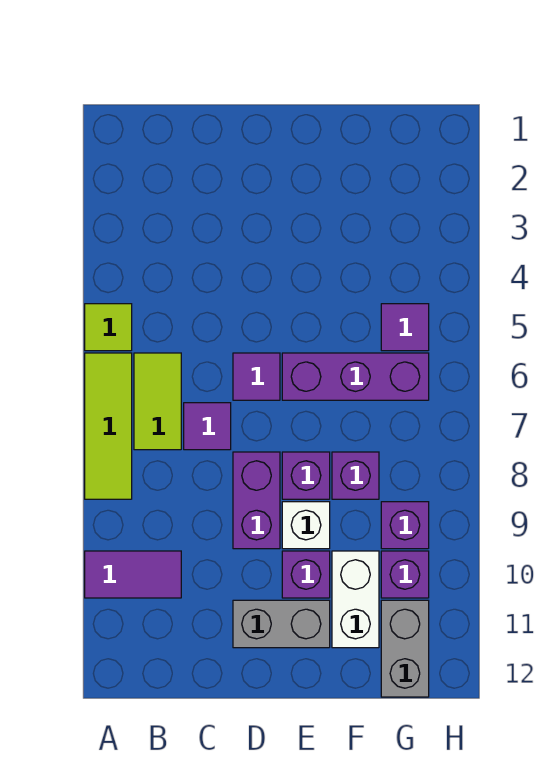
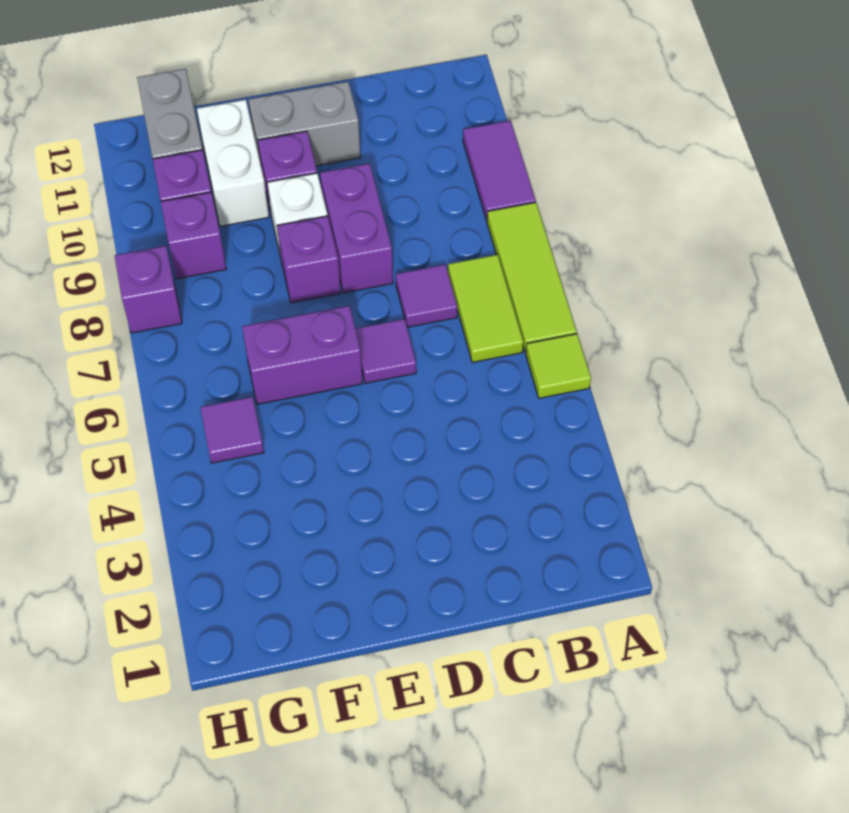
purple 1x2 tile [85,551,181,598] -> purple 1x2 tile turned to [463,121,536,221]
purple 1x3 brick [282,353,429,400] -> purple 1x2 brick [242,306,363,404]
purple 1x1 brick [332,452,379,499] -> purple 1x1 brick moved to [115,246,182,333]

